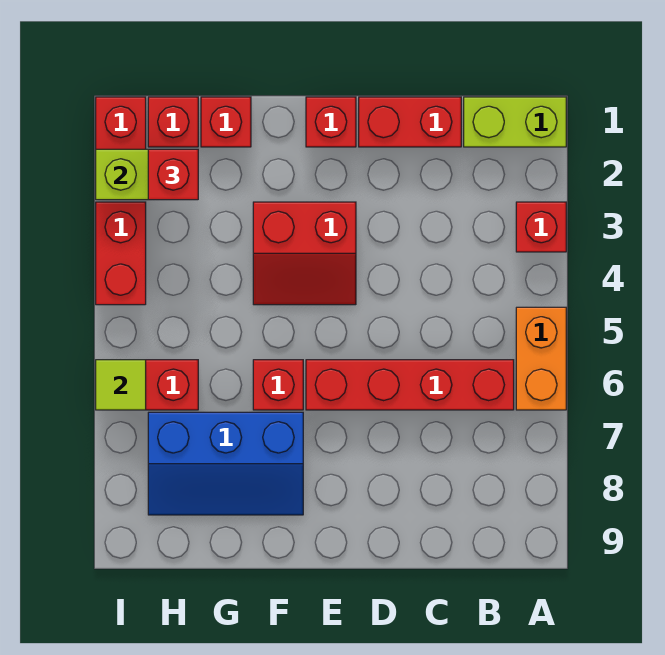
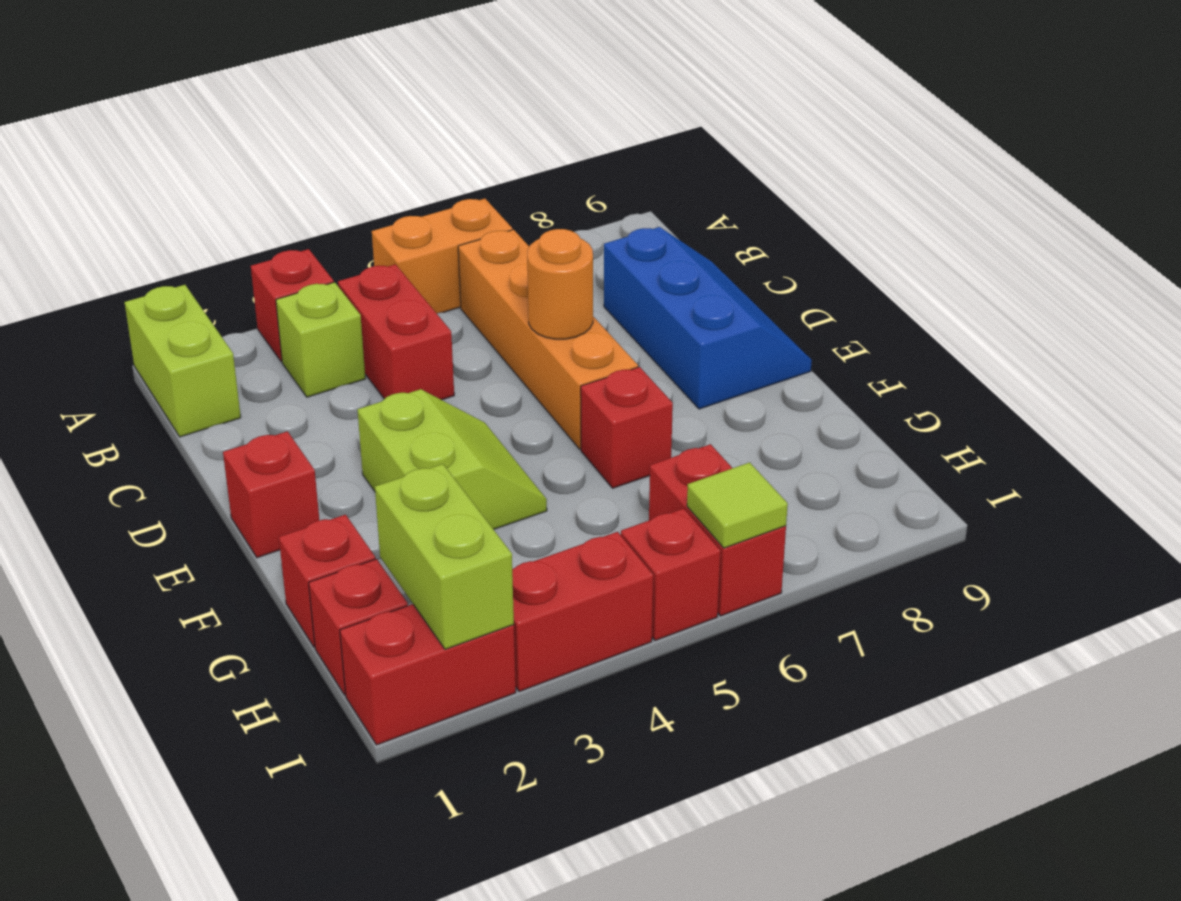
none -> lime 1x1 brick [276,282,365,397]
red 1x4 brick [306,360,514,410] -> orange 1x4 brick [458,230,638,449]
red 1x2 brick [359,97,461,147] -> red 1x2 brick moved to [338,264,454,400]
none -> orange 1x1 round brick [527,229,593,339]
red 2x2 slope [253,202,356,305] -> lime 2x2 slope [358,389,547,529]
blue 2x3 slope [148,412,303,515] -> blue 2x3 slope moved to [604,227,812,409]
red 1x1 brick [148,149,198,200] -> red 1x1 brick moved to [621,508,720,641]

